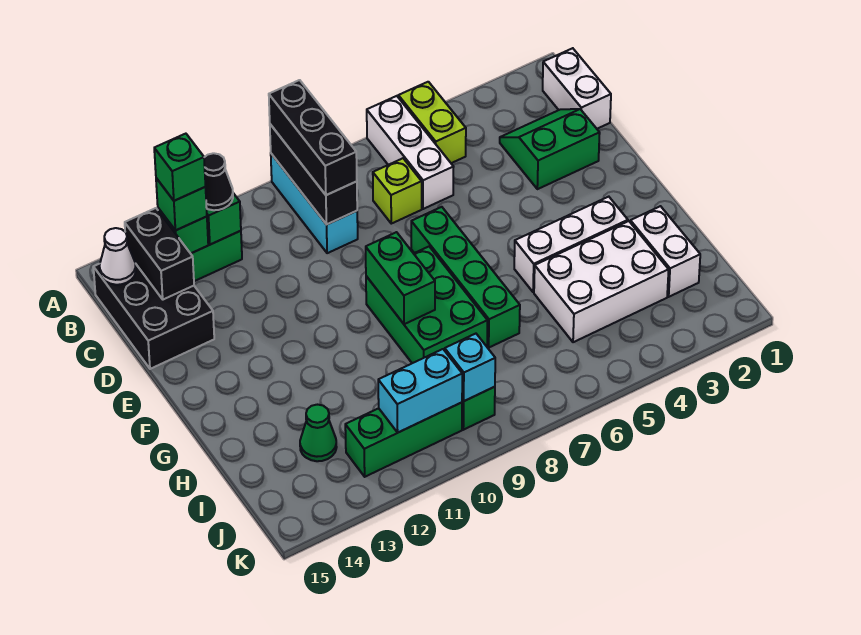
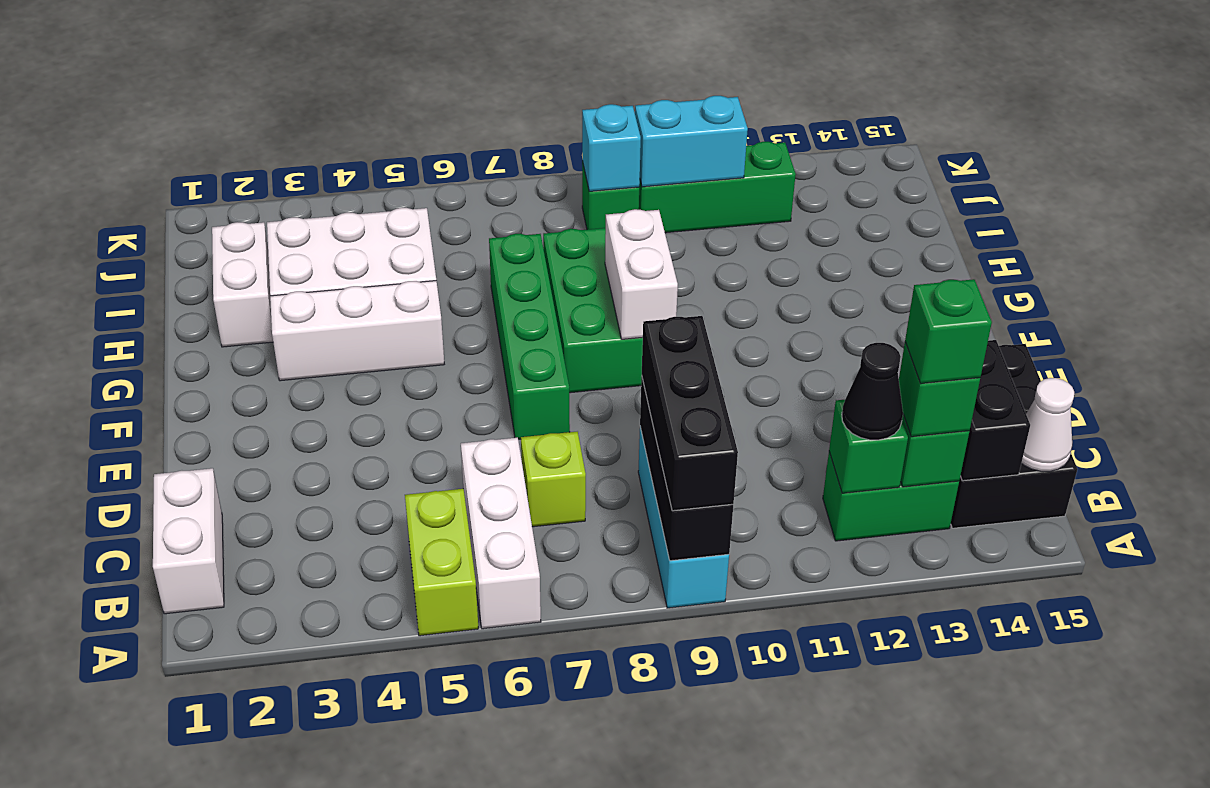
green 2x2 slope [500,109,600,189] -> none
green 1x2 brick [366,232,435,324] -> white 1x2 brick [605,209,678,339]
green 1x1 cone [300,405,337,461] -> none

